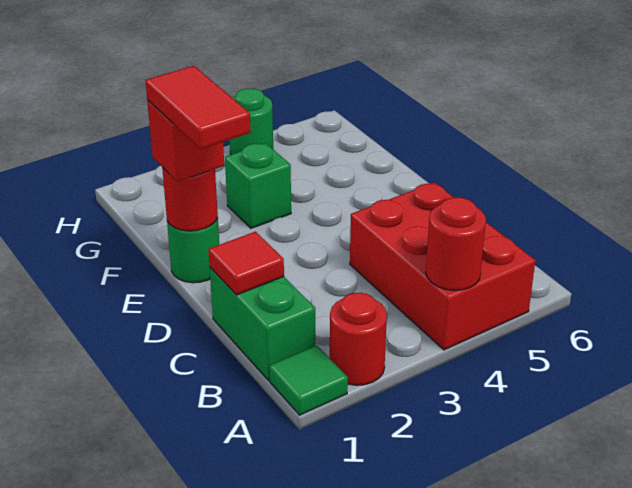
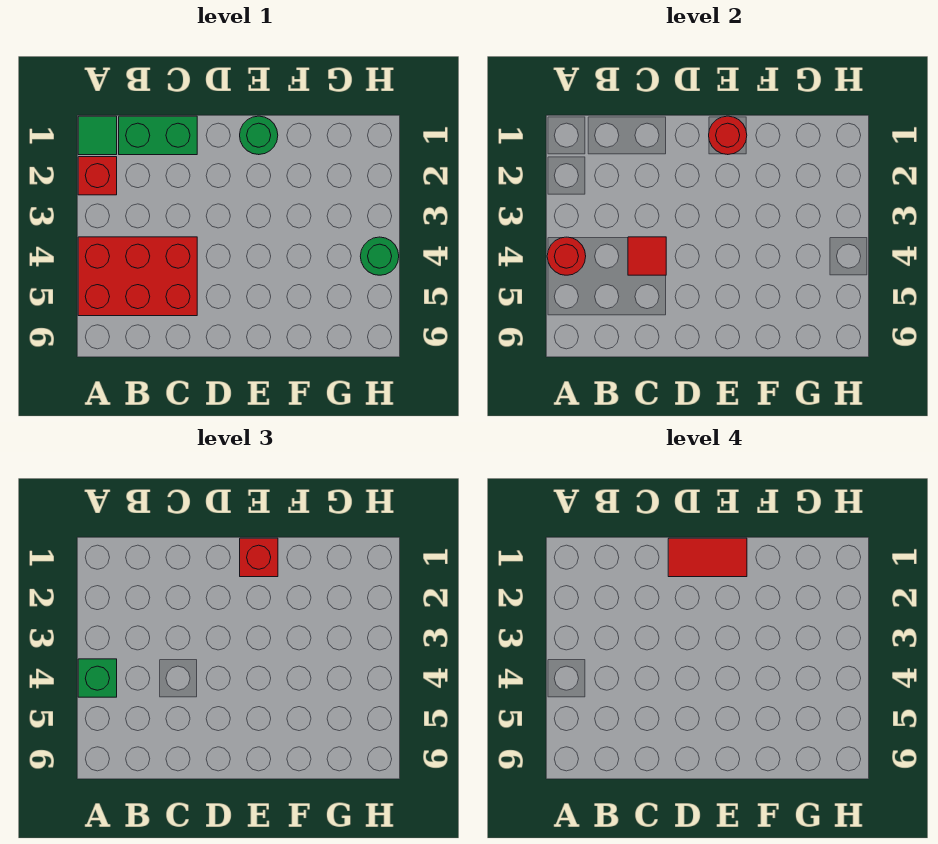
red 1x1 round brick [330,293,387,385] -> red 1x1 brick [78,157,117,195]
red 1x1 tile [208,232,284,295] -> red 1x1 tile moved to [628,237,666,275]
green 1x1 brick [225,143,291,228] -> green 1x1 brick moved to [78,659,117,697]

